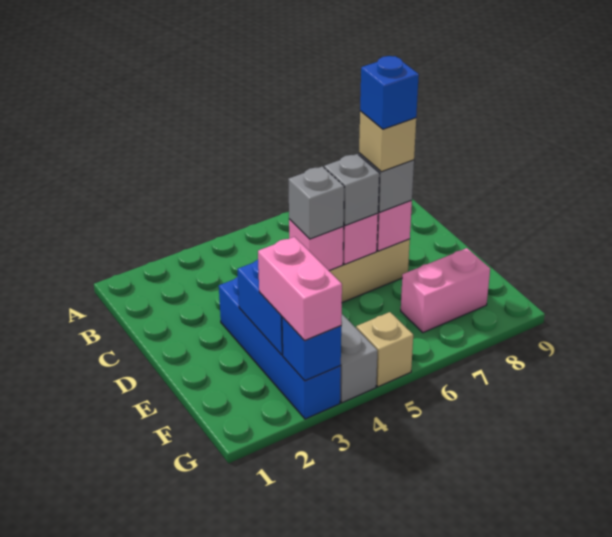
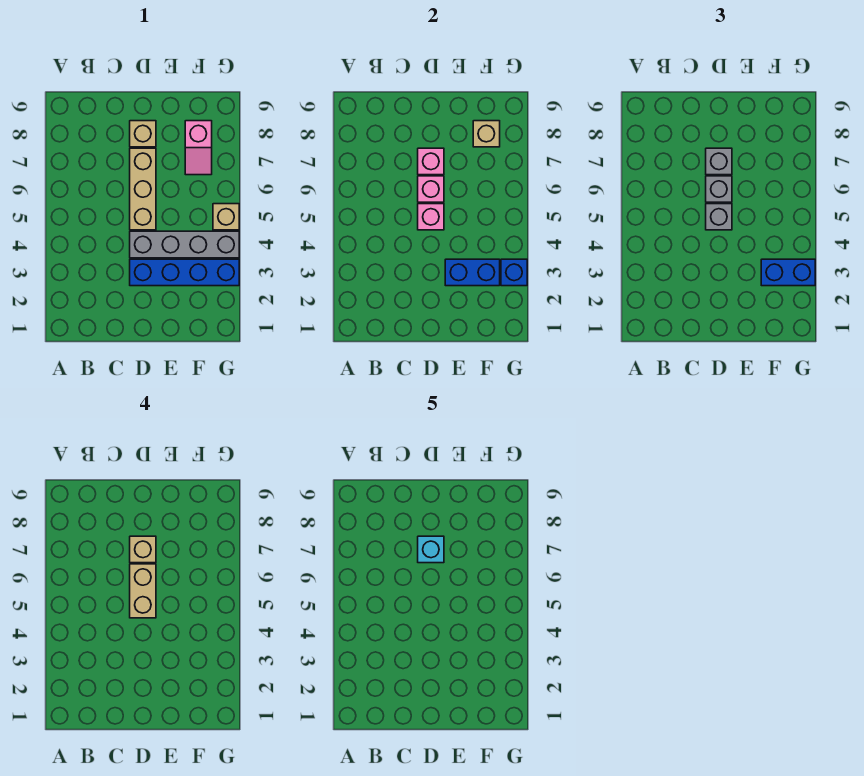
none -> tan 1x2 brick [130,564,156,618]
blue 1x1 brick [360,56,419,129] -> cyan 1x1 brick [418,536,444,563]
none -> tan 1x1 brick [130,121,156,147]
pink 1x2 brick [258,237,342,341] -> blue 1x2 brick [761,259,815,286]
pink 1x2 brick [401,248,490,333] -> pink 1x2 slope [185,121,212,175]
none -> tan 1x1 brick [473,121,500,147]

